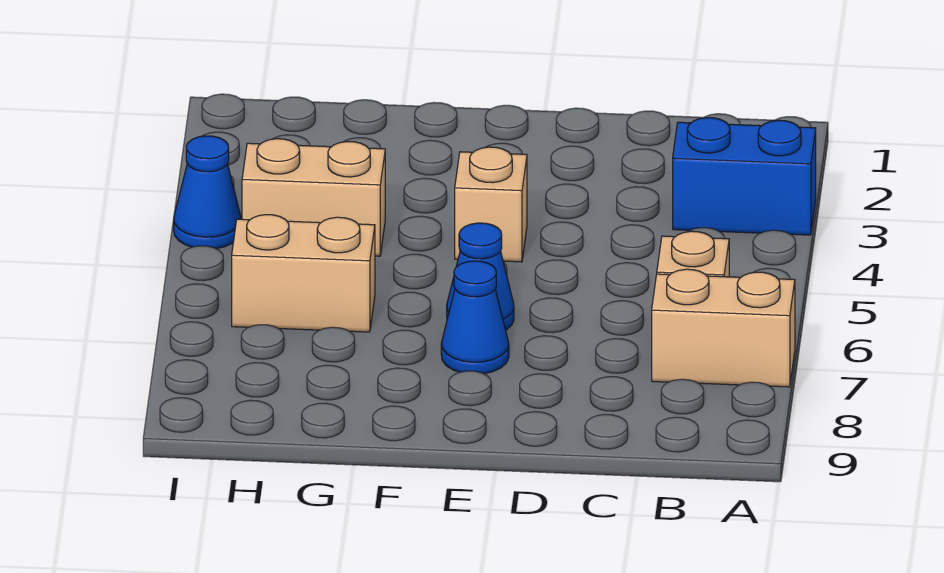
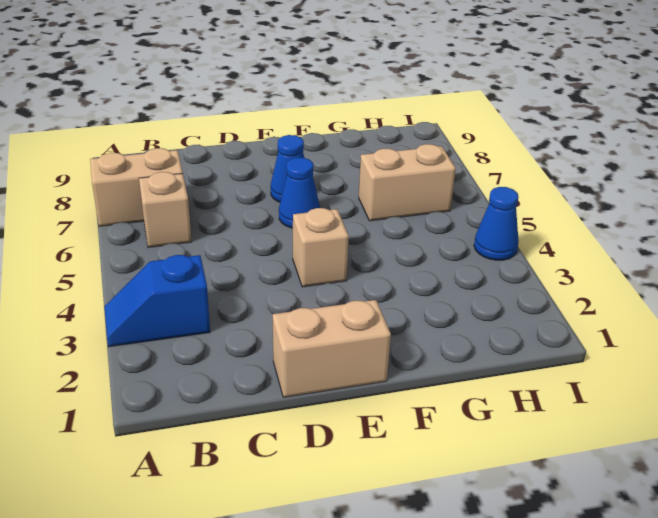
blue 1x2 brick [673,118,816,235] -> blue 1x2 slope [104,255,210,347]
tan 1x2 brick [242,139,385,256] -> tan 1x2 brick moved to [273,300,391,397]

